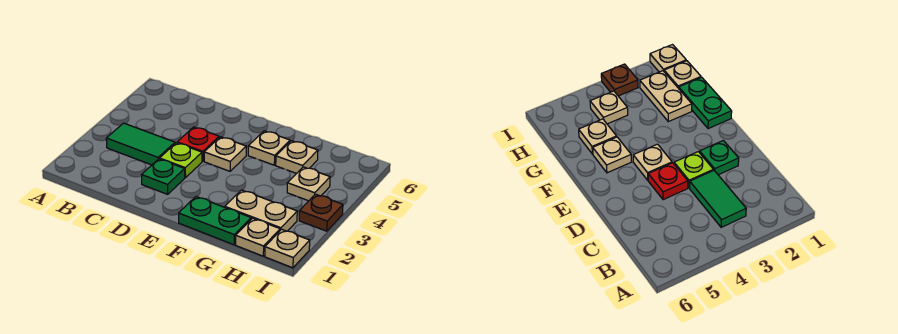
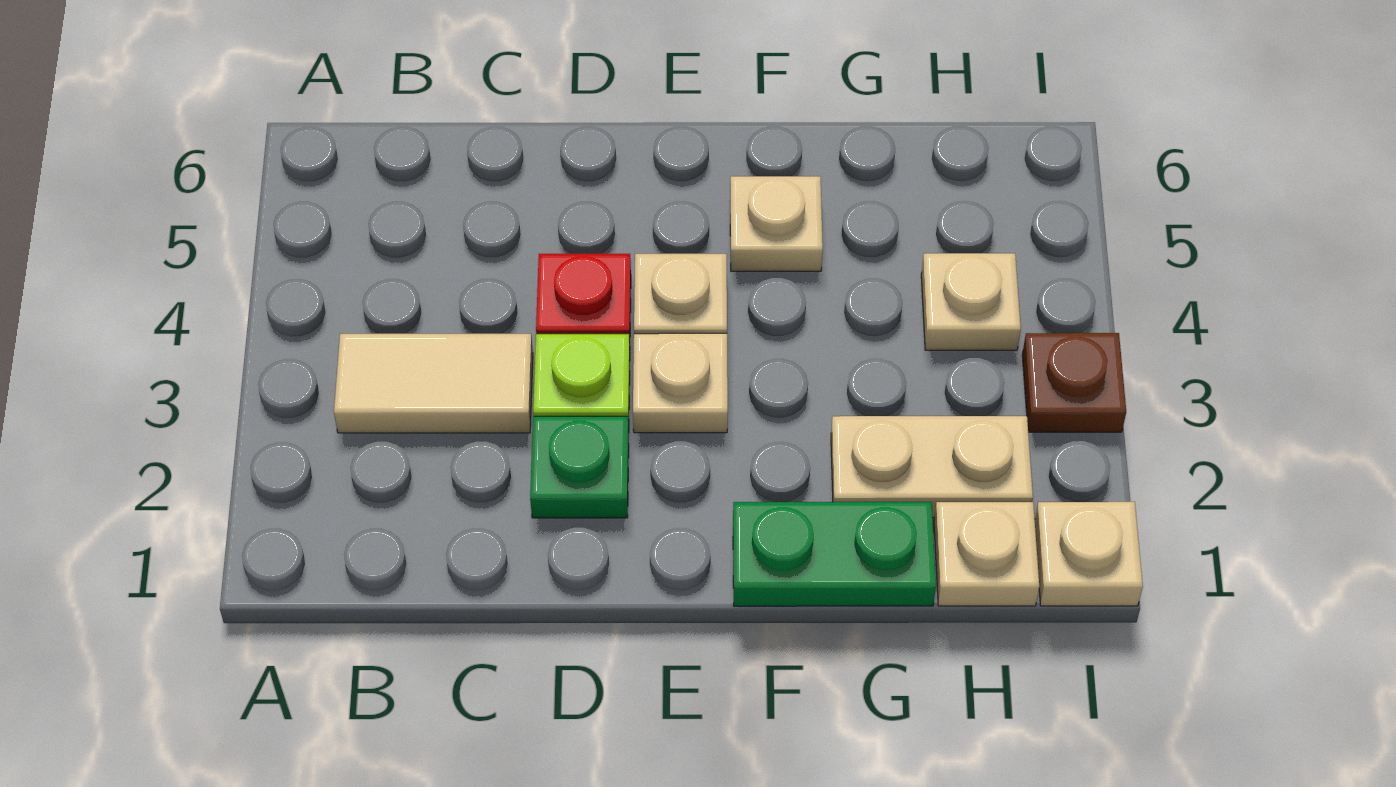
green 1x2 tile [106,123,175,165] -> tan 1x2 tile [334,334,533,433]
tan 1x1 plate [276,141,318,174] -> tan 1x1 plate moved to [633,333,728,433]

